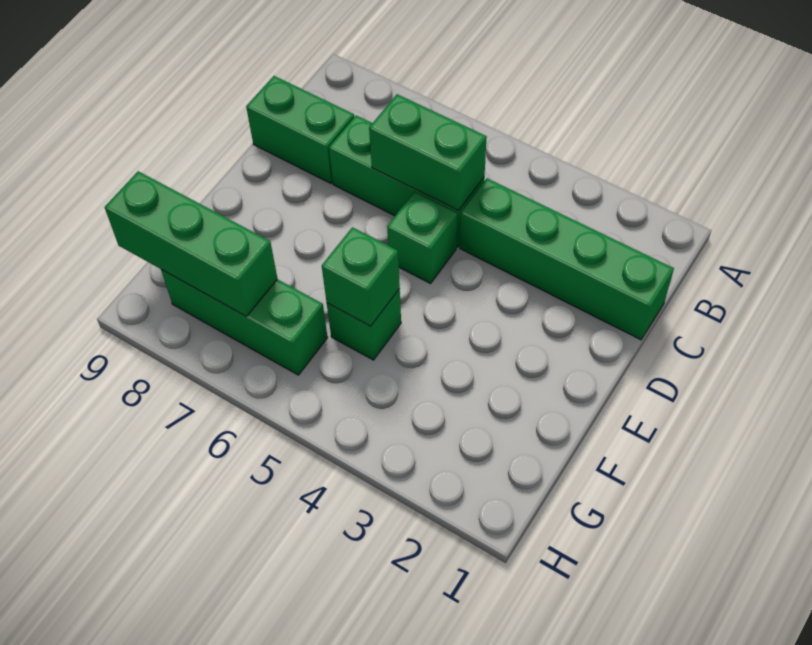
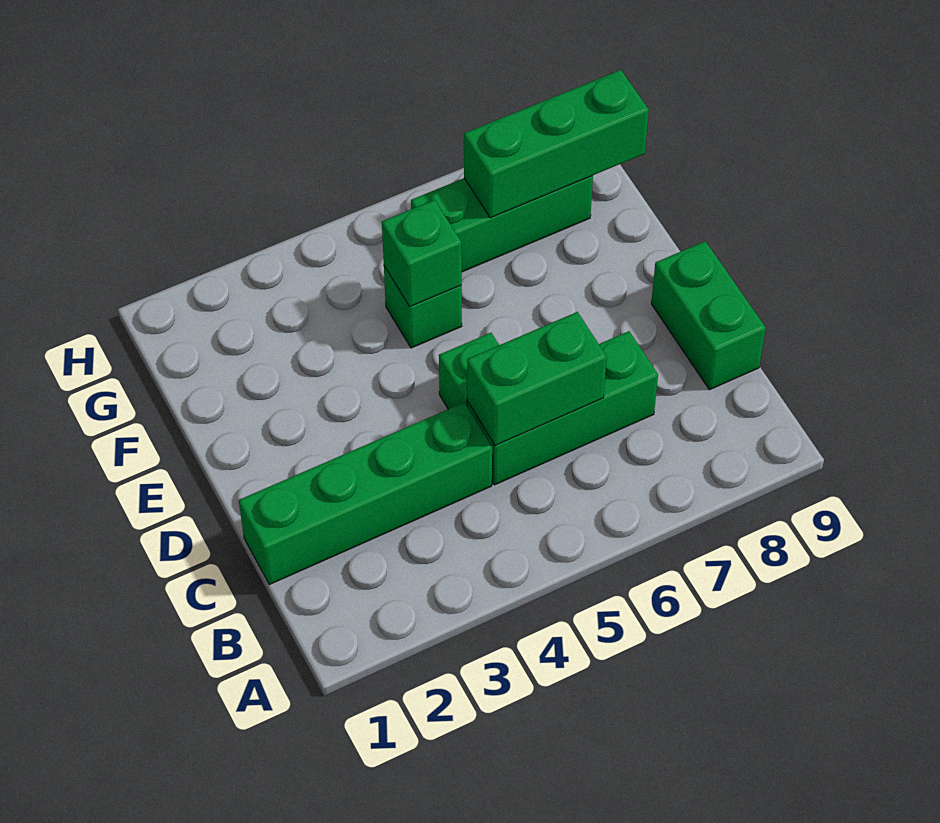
green 1x2 brick [246,76,354,183] -> green 1x2 brick turned to [651,241,766,390]

